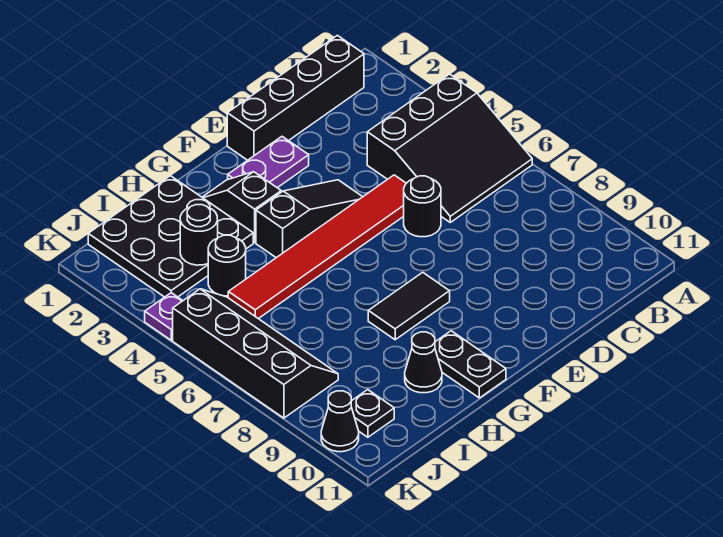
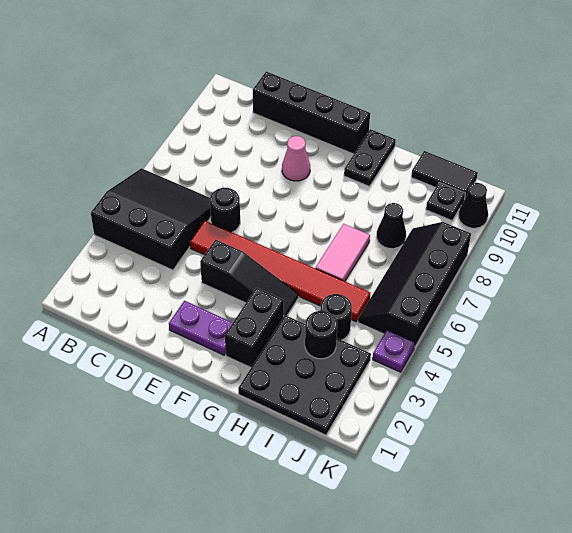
black 1x4 brick [227,35,364,160] -> black 1x4 brick moved to [253,72,370,154]
black 1x3 slope [256,180,362,258] -> black 1x3 slope turned to [200,240,299,316]
none -> pink 1x1 cone [282,136,310,181]
black 1x2 tile [368,272,450,340] -> black 1x2 tile moved to [411,151,478,198]
black 1x2 slope [202,172,281,243] -> black 1x2 brick [225,288,284,367]
none -> pink 1x2 tile [316,224,370,281]
black 1x1 cone [405,332,442,393] -> black 1x1 cone moved to [377,203,406,249]

